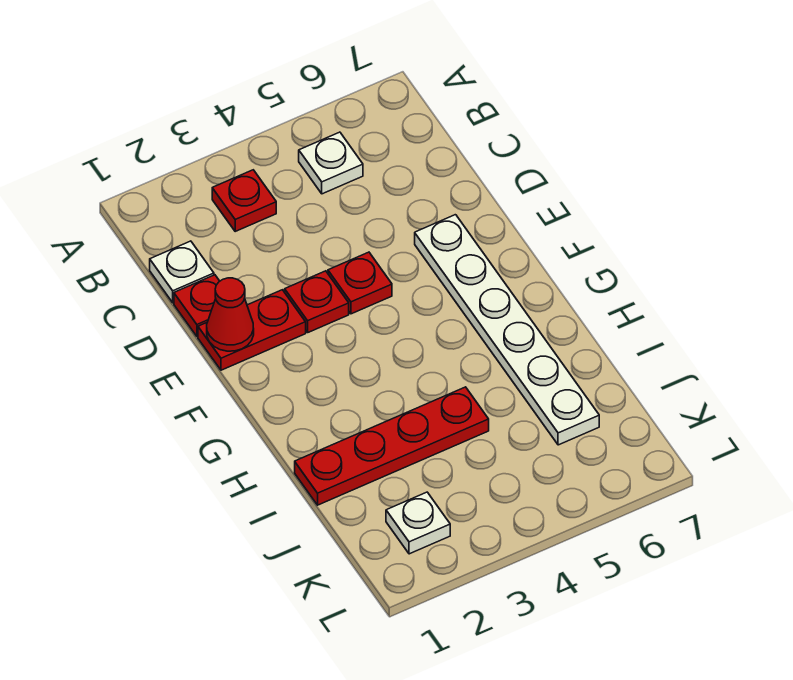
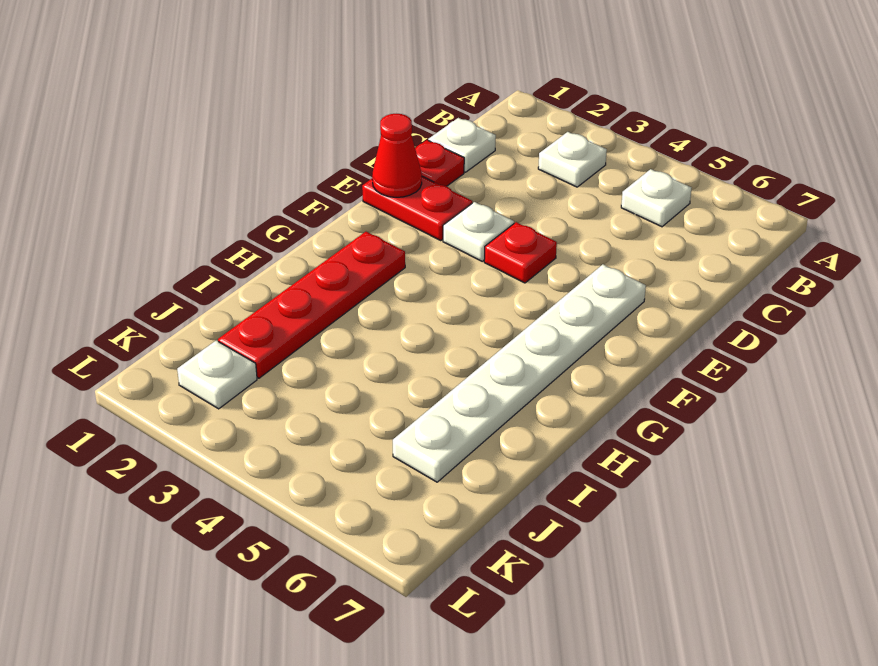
red 1x1 plate [212,170,276,231] -> white 1x1 plate [538,132,607,187]
red 1x1 plate [285,271,349,332] -> white 1x1 plate [443,202,514,261]
red 1x4 plate [295,387,489,505] -> red 1x4 plate turned to [218,232,405,378]

